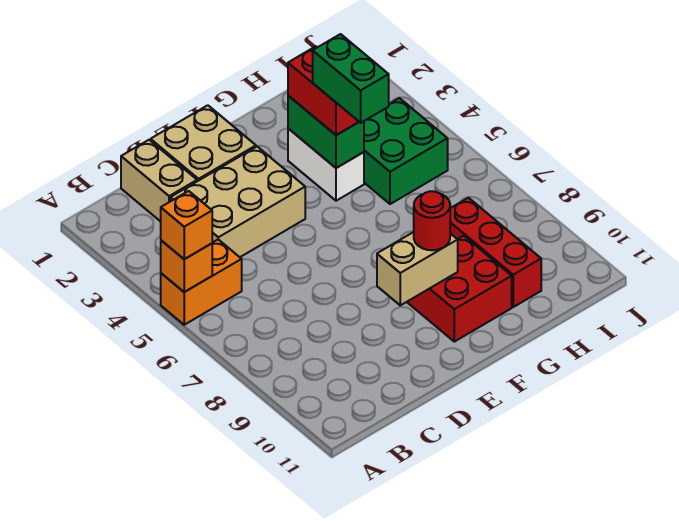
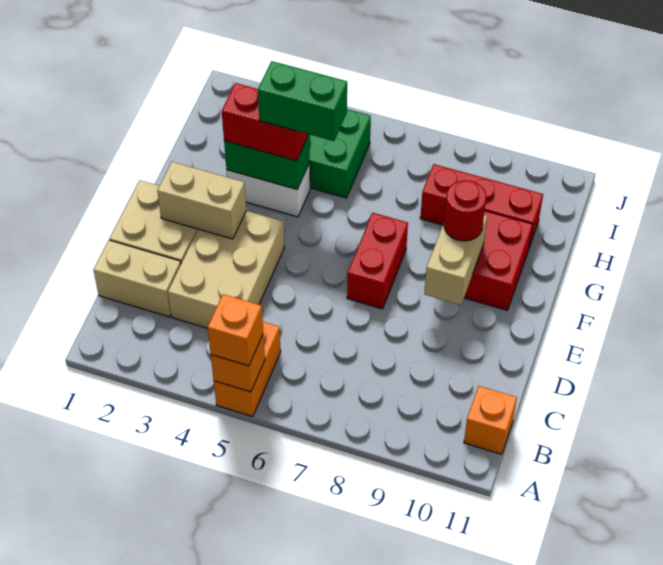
none -> orange 1x1 brick [464,386,517,454]
none -> tan 1x2 brick [157,162,246,239]
none -> red 1x2 brick [347,213,408,309]

